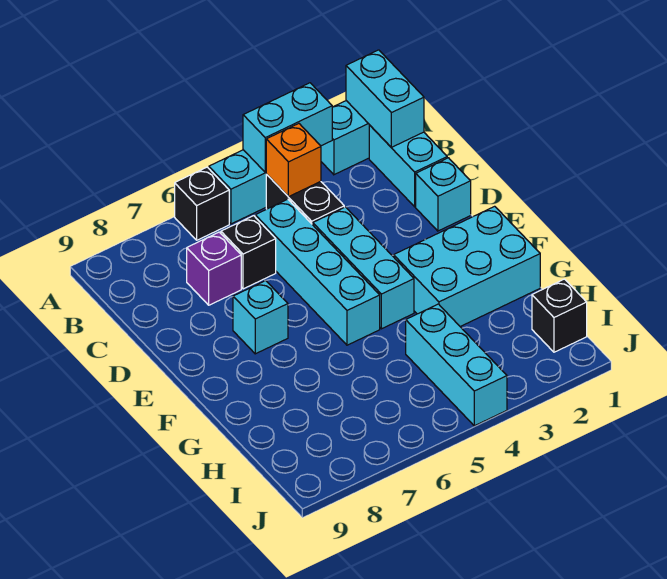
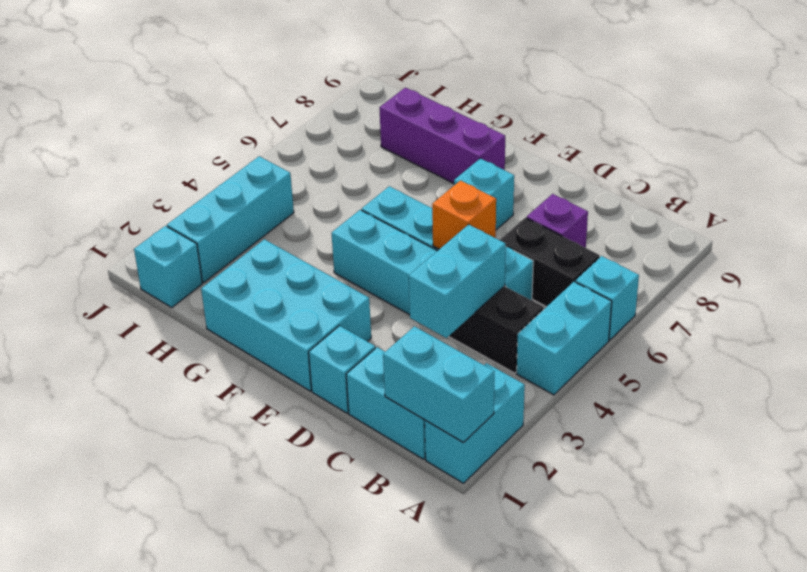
cyan 1x2 brick [243,83,332,172] -> cyan 1x2 brick moved to [409,224,506,338]
black 1x1 brick [175,167,229,240] -> cyan 1x1 brick [575,256,639,340]
orange 1x1 brick [266,124,321,197] -> orange 1x1 brick moved to [432,181,496,249]
black 1x1 brick [221,216,276,289] -> black 1x2 brick [500,218,600,307]
cyan 2x3 brick [394,206,540,327] -> cyan 2x3 brick turned to [201,239,371,391]
none -> purple 1x3 brick [379,88,505,183]
cyan 1x3 brick [406,304,507,426] -> cyan 1x3 brick turned to [167,156,294,283]
black 1x1 brick [532,279,587,352] -> cyan 1x1 brick [134,226,202,307]

